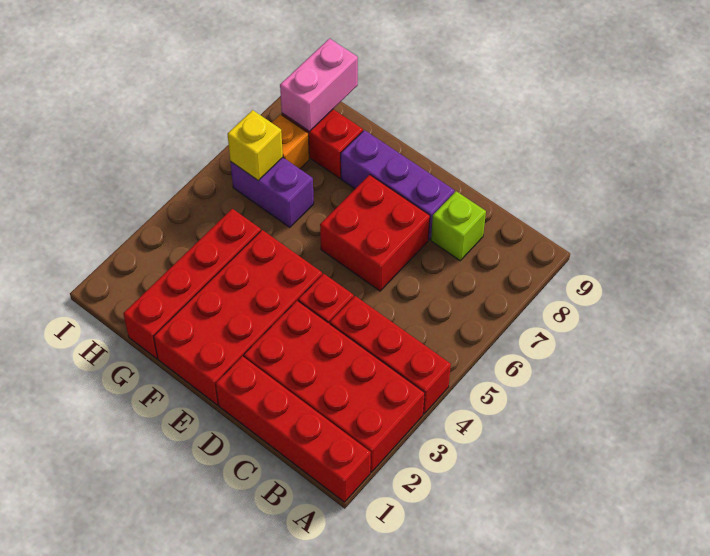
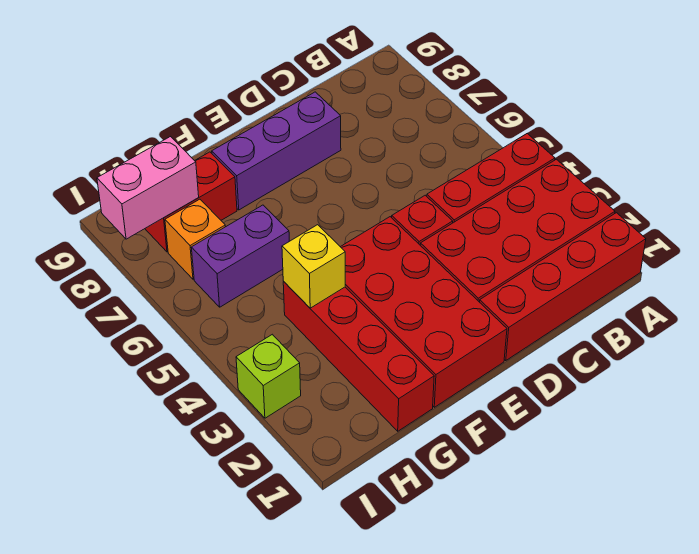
lime 1x1 brick [431,191,486,261] -> lime 1x1 brick moved to [236,334,301,418]
red 2x2 brick [320,175,430,291] -> none
yellow 1x1 brick [228,110,283,181] -> yellow 1x1 brick moved to [282,225,345,308]
pink 1x2 brick [280,39,358,131] -> pink 1x2 brick turned to [97,137,199,239]

